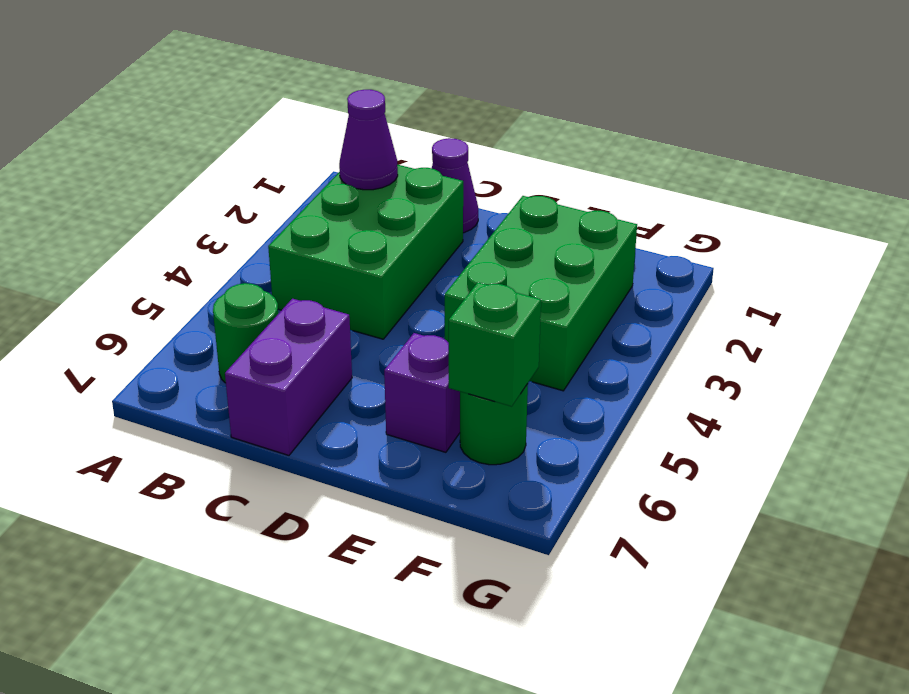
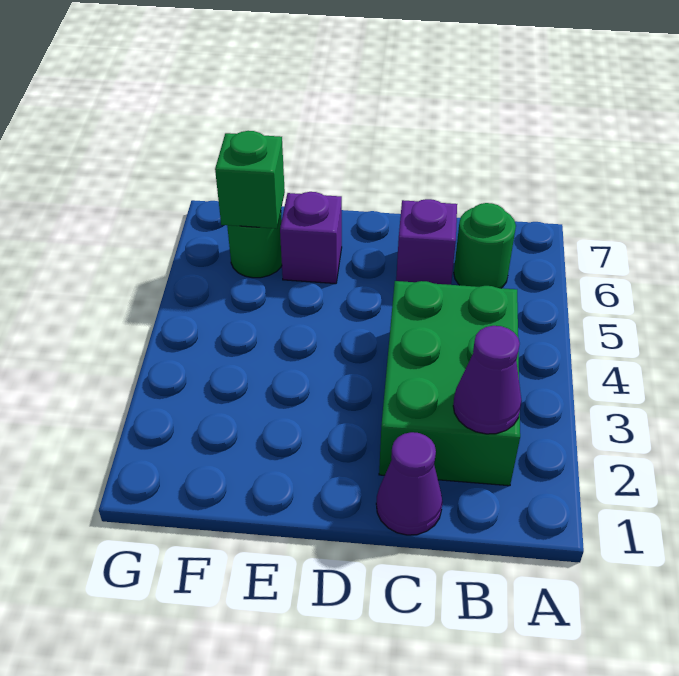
purple 1x2 brick [225,299,352,455] -> purple 1x1 brick [396,199,457,285]
green 2x3 brick [445,196,637,391] -> none

